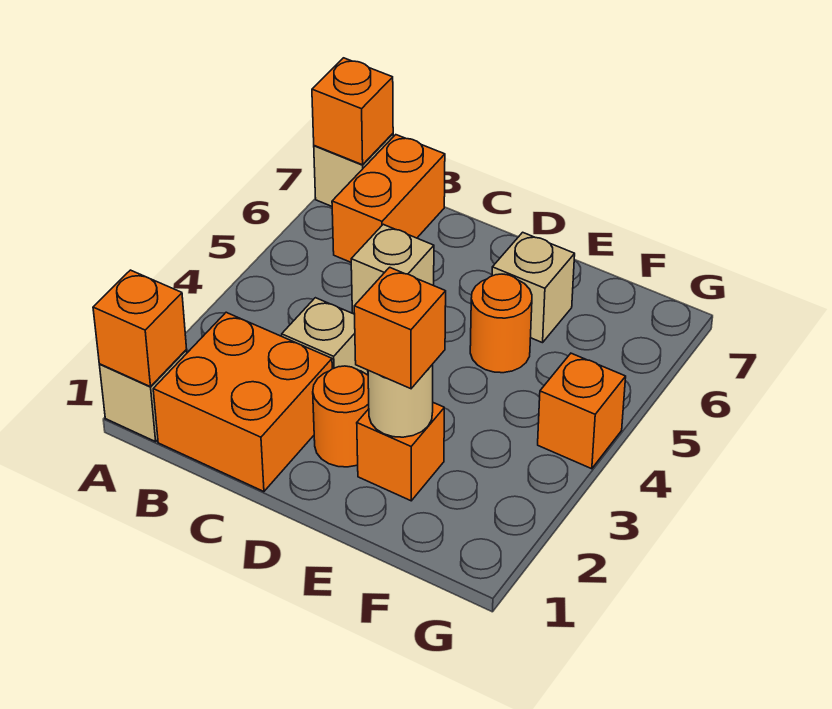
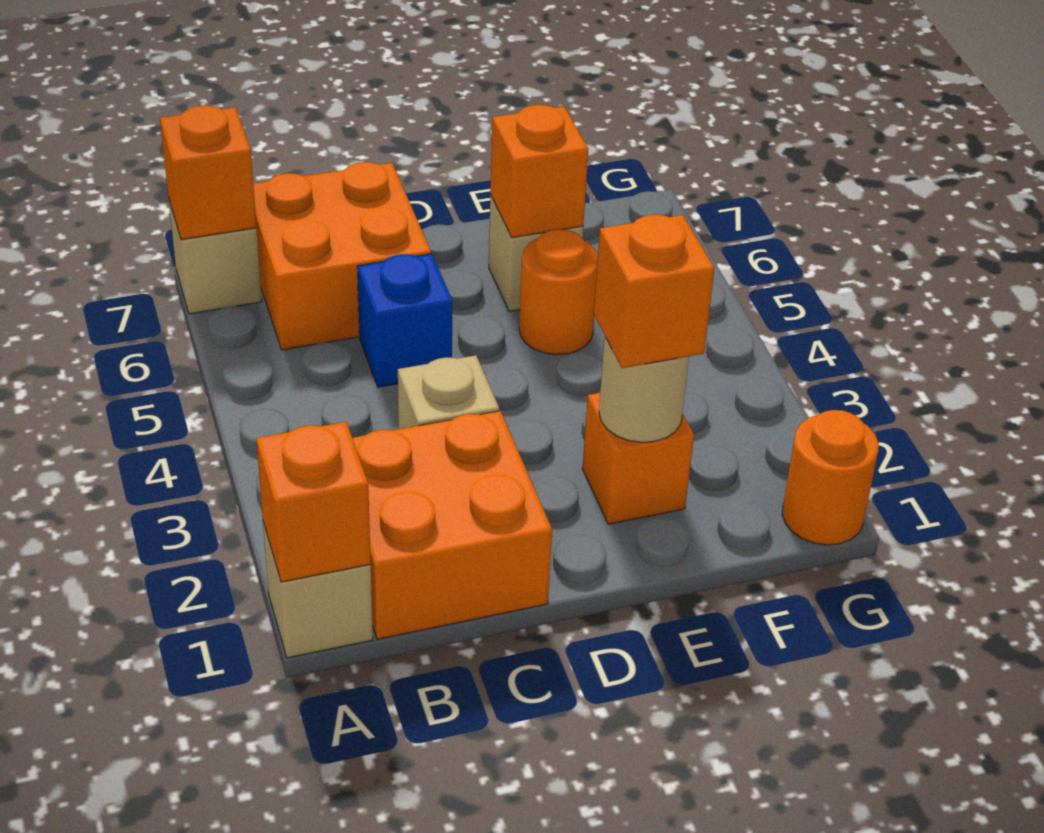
orange 1x2 brick [332,135,445,262] -> orange 2x2 brick [253,162,431,350]
tan 1x1 brick [351,224,434,314] -> blue 1x1 brick [357,254,453,387]
orange 1x1 round brick [313,366,369,467] -> orange 1x1 round brick moved to [782,410,879,545]
orange 1x1 brick [538,353,626,469] -> orange 1x1 brick moved to [490,105,588,238]

